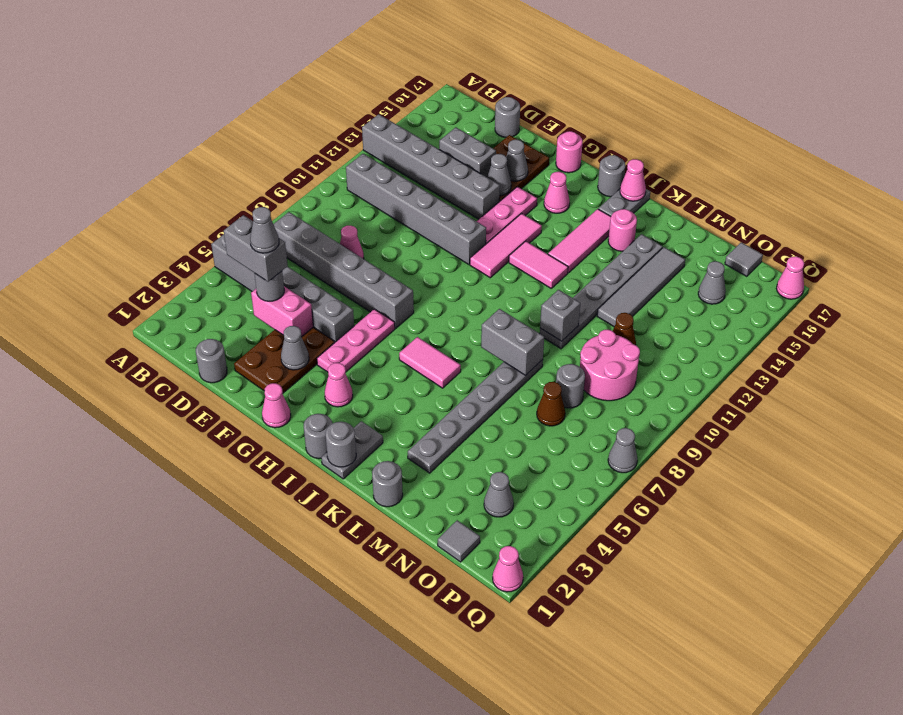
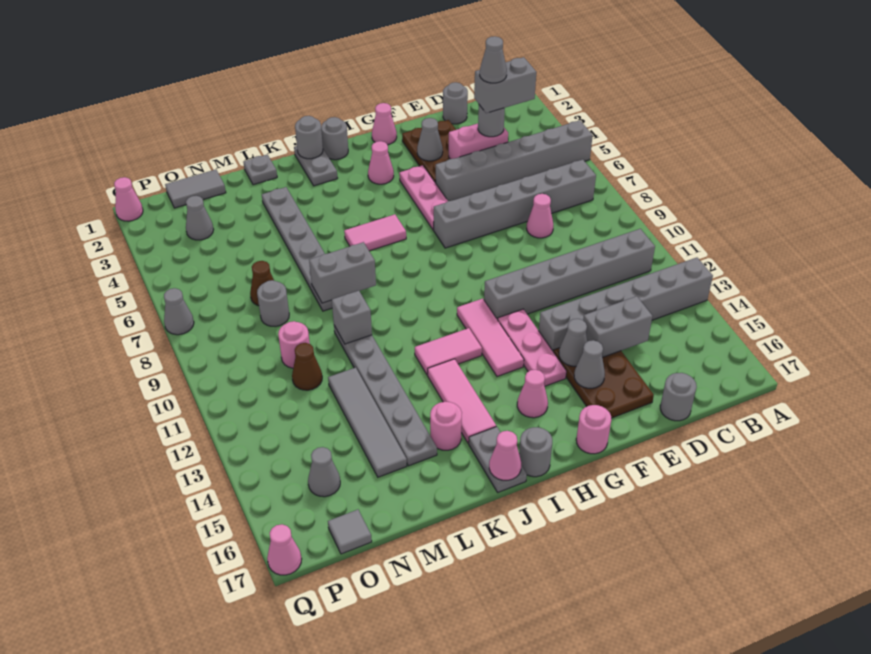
grey 1x1 round brick [372,461,403,507] -> grey 1x1 plate [243,155,277,185]
pink 2x2 round brick [580,330,640,401] -> pink 1x1 round brick [278,321,310,368]
grey 1x1 tile [438,520,480,562] -> grey 1x2 tile [165,170,226,208]

